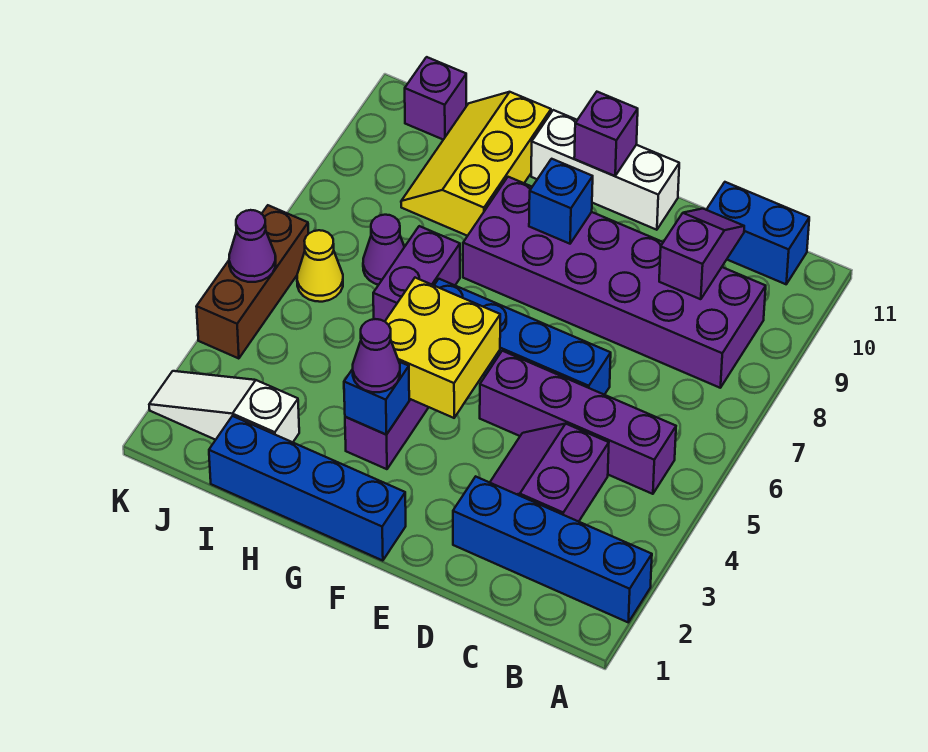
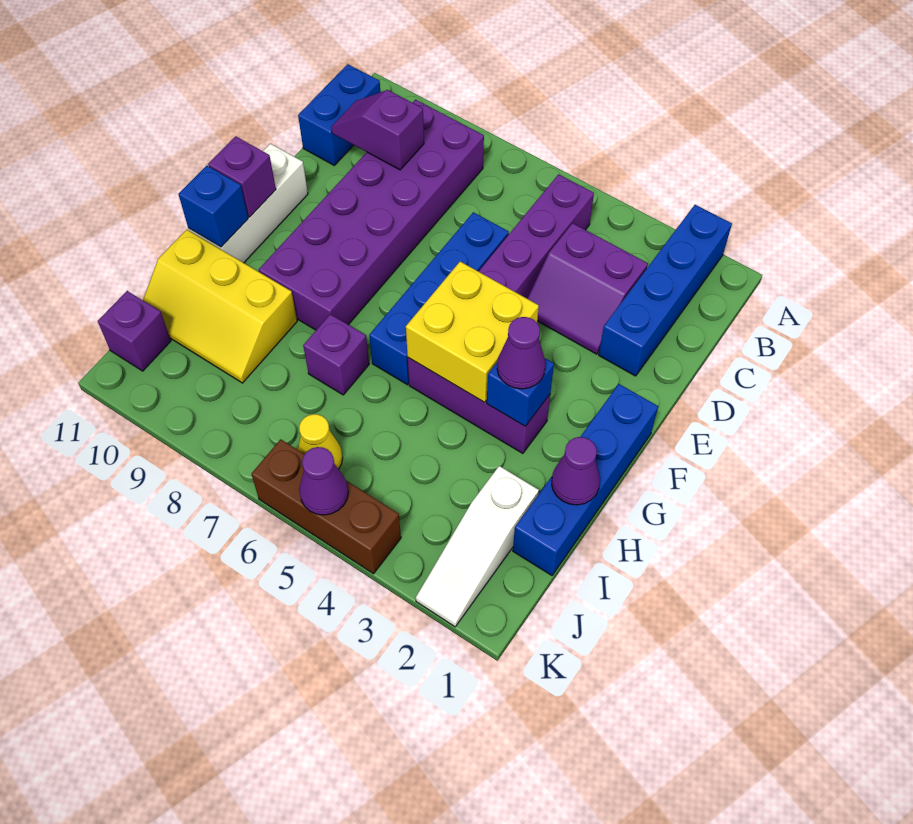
blue 1x1 brick [529,159,593,244] -> blue 1x1 brick moved to [178,166,248,247]
purple 1x2 brick [373,226,460,321] -> purple 1x1 brick [303,314,369,395]
purple 1x1 cone [363,215,404,285] -> purple 1x1 cone moved to [552,437,600,505]

